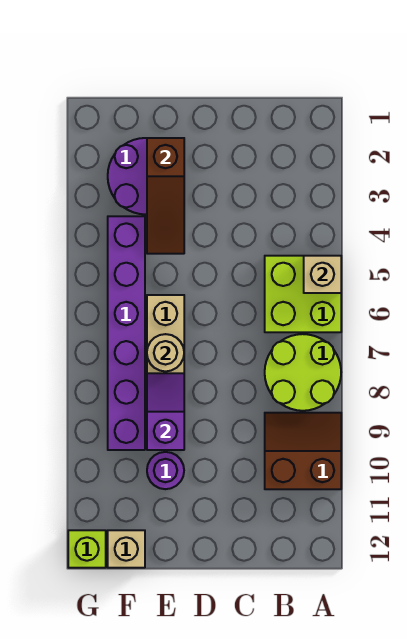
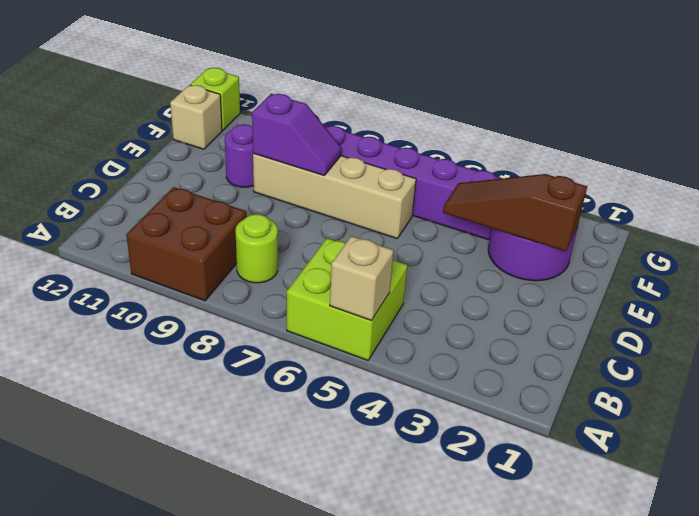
lime 2x2 round brick [265,334,341,411] -> lime 1x1 round brick [235,214,278,283]
brown 2x2 slope [265,413,341,489] -> brown 2x2 brick [126,187,247,301]
tan 1x1 round brick [147,334,184,371] -> none

